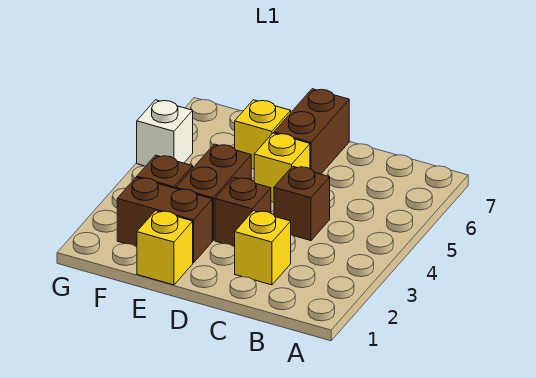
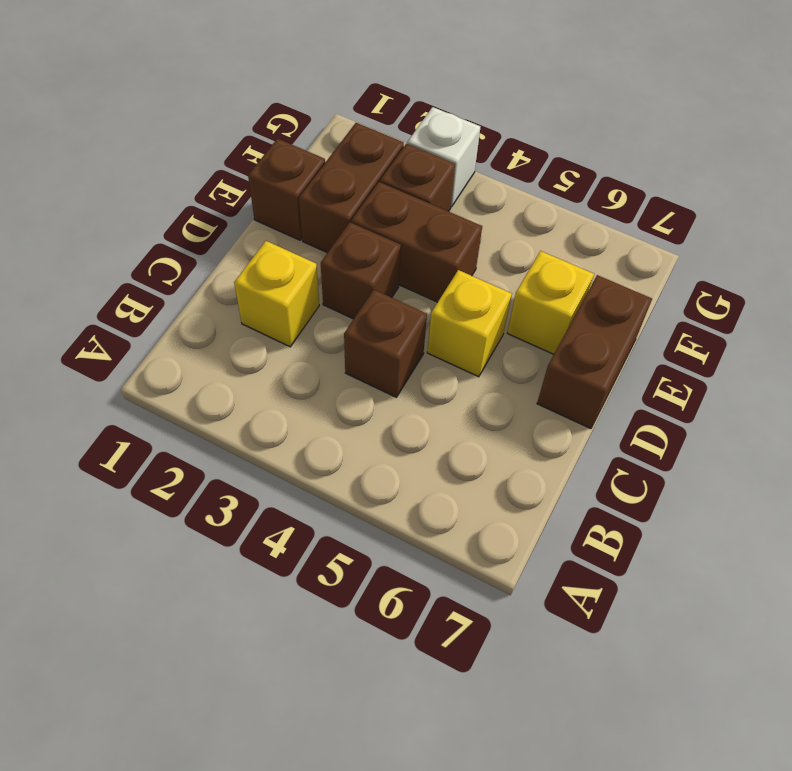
brown 1x2 brick [274,89,349,174] -> brown 1x2 brick turned to [537,275,652,429]
yellow 1x1 brick [137,211,193,285] -> brown 1x1 brick [248,139,325,240]
white 1x1 brick [137,100,193,166] -> white 1x1 brick moved to [407,107,480,207]

